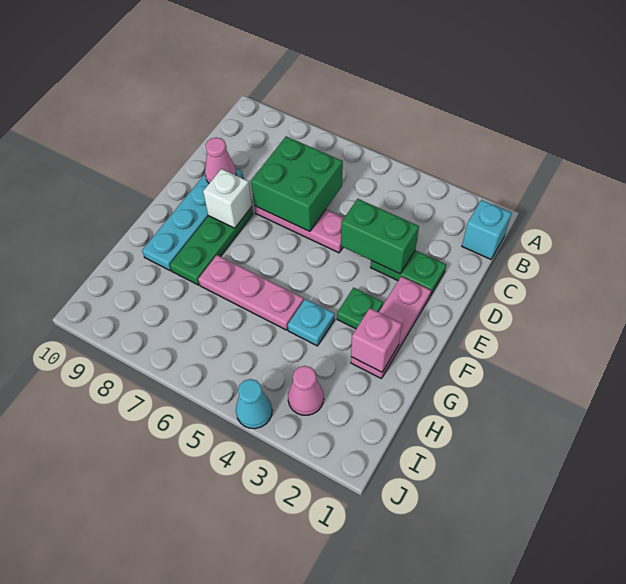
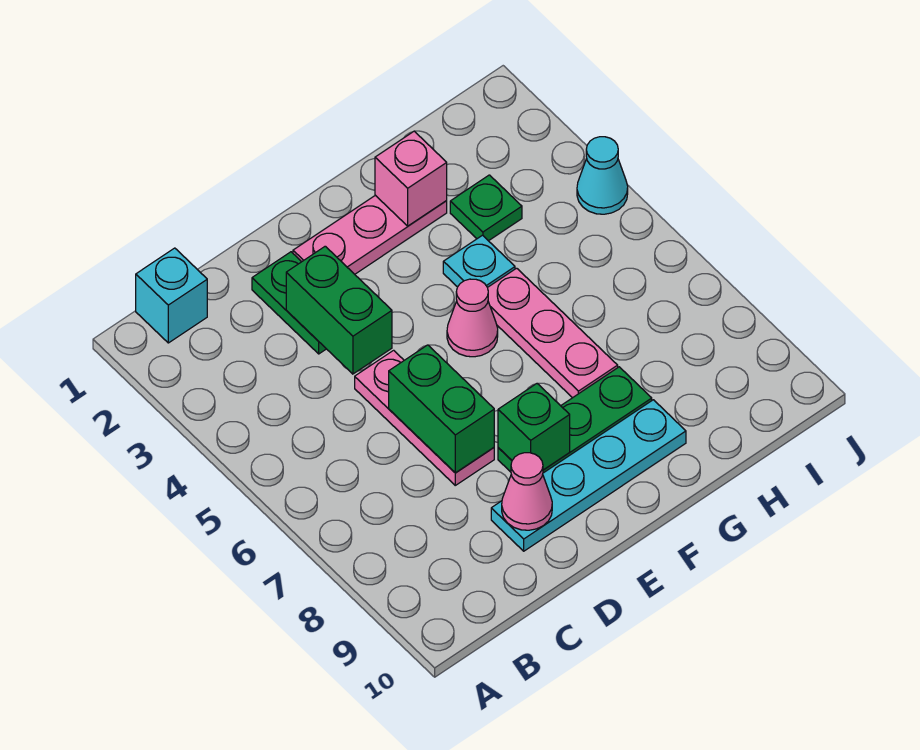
green 2x2 brick [251,136,343,232] -> green 1x2 brick [389,345,494,473]
white 1x1 brick [203,169,252,228] -> green 1x1 brick [498,384,570,470]
green 1x1 plate [337,288,383,329] -> green 1x1 plate moved to [450,175,522,241]
pink 1x1 cone [288,366,324,415] -> pink 1x1 cone moved to [447,279,498,357]

